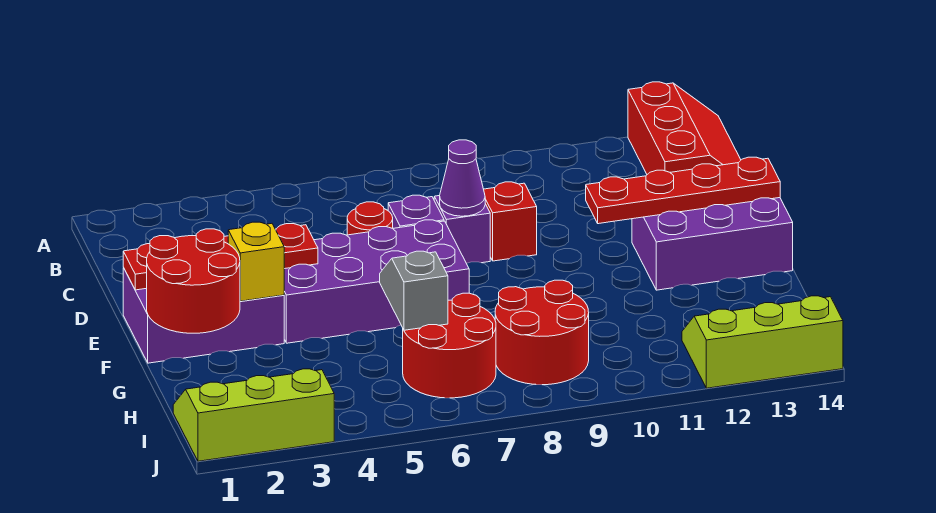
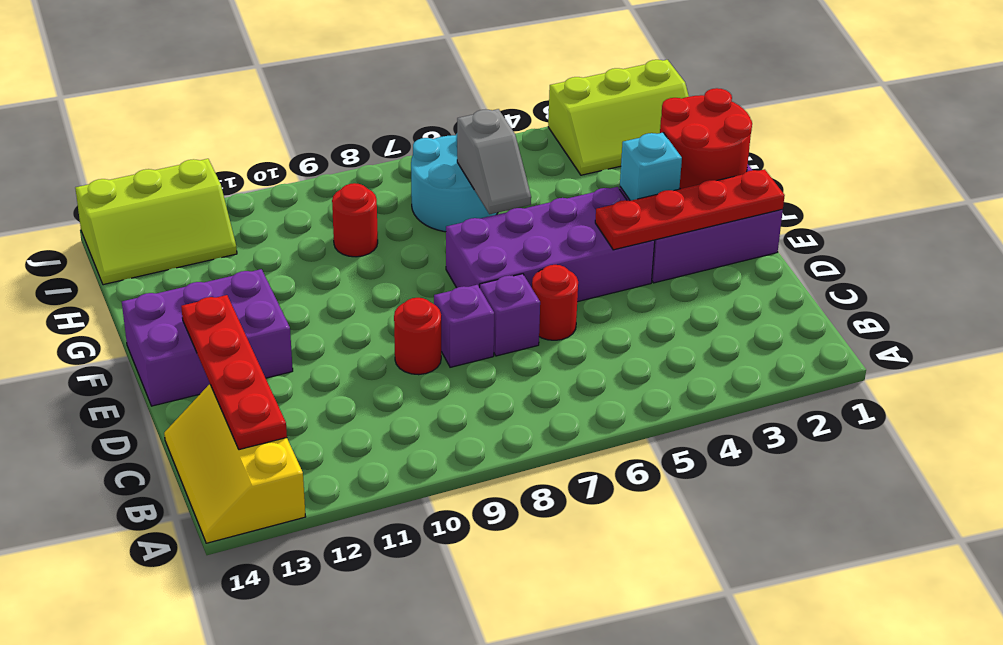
red 2x3 slope [628,82,741,174] -> yellow 2x3 slope [164,384,306,543]
purple 1x1 cone [440,140,485,216] -> none
red 1x1 brick [484,182,537,261] -> red 1x1 round brick [394,298,441,375]
red 1x4 plate [586,157,780,224] -> red 1x4 plate turned to [181,295,287,450]
yellow 1x1 brick [228,222,284,301] -> cyan 1x1 brick [620,133,682,201]
red 2x2 round brick [403,293,496,398] -> cyan 2x2 round brick [411,134,497,232]
red 2x2 round brick [495,280,589,385] -> red 1x1 round brick [332,183,378,257]

